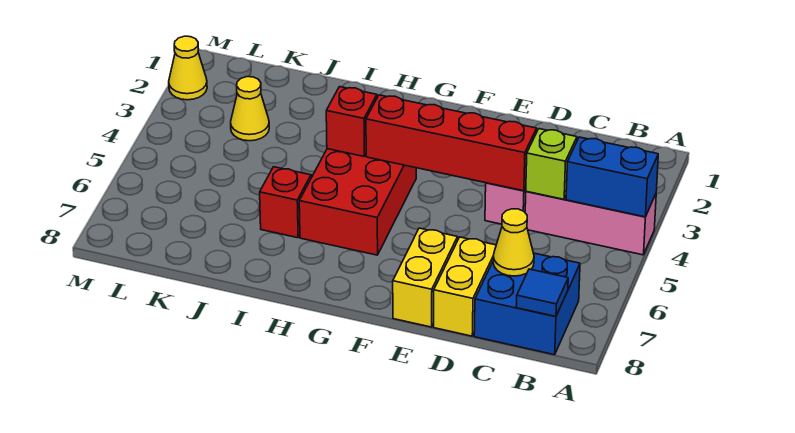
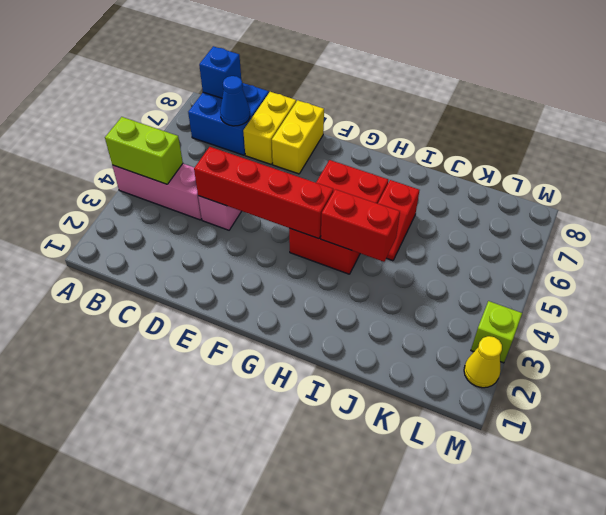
blue 1x2 brick [566,137,658,217] -> lime 1x2 brick [105,117,183,184]
blue 1x1 tile [516,269,568,316] -> blue 1x1 brick [199,46,241,98]
lime 1x1 brick [526,129,577,199] -> lime 1x1 brick moved to [471,301,522,363]
yellow 1x1 cone [493,209,534,276] -> blue 1x1 cone [220,76,250,126]
red 1x1 brick [326,87,377,156] -> red 1x2 brick [321,189,400,262]
yellow 1x1 cone [231,77,269,141] -> none

